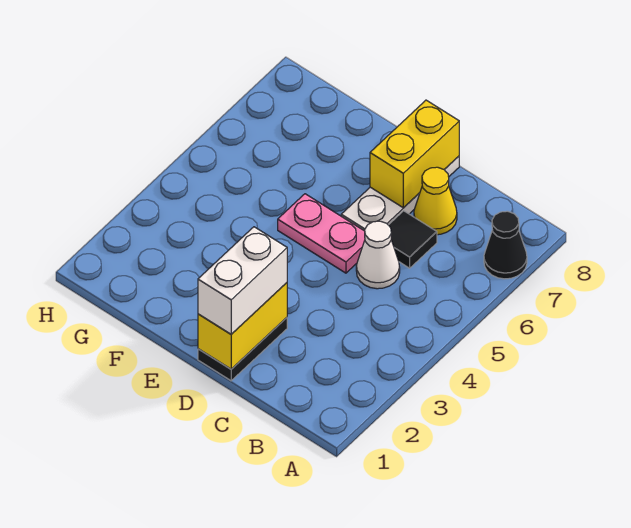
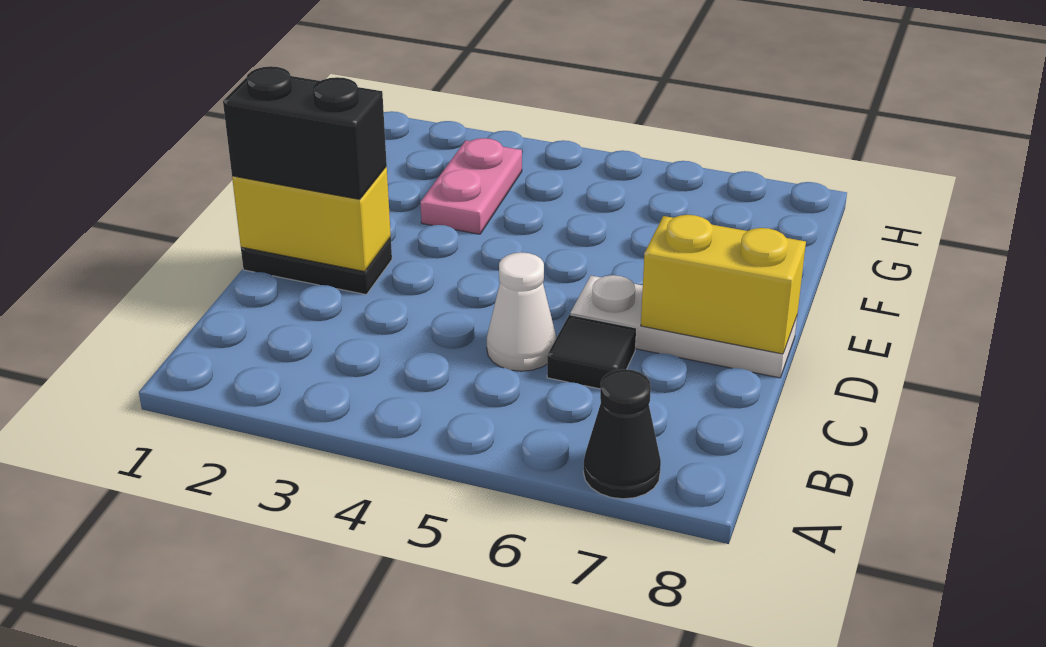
yellow 1x1 cone [414,167,457,235] -> none
white 1x2 brick [198,227,287,334] -> black 1x2 brick [223,66,387,199]
pink 1x2 plate [278,194,365,273] -> pink 1x2 plate moved to [420,138,522,234]

